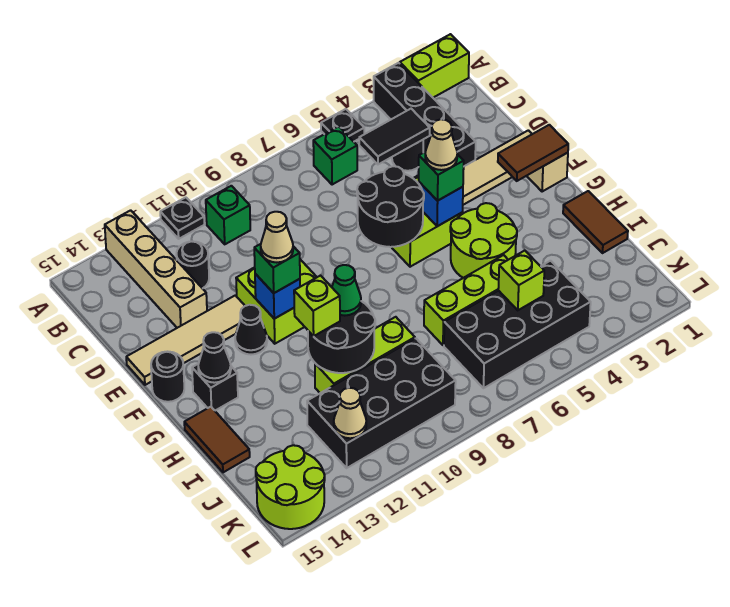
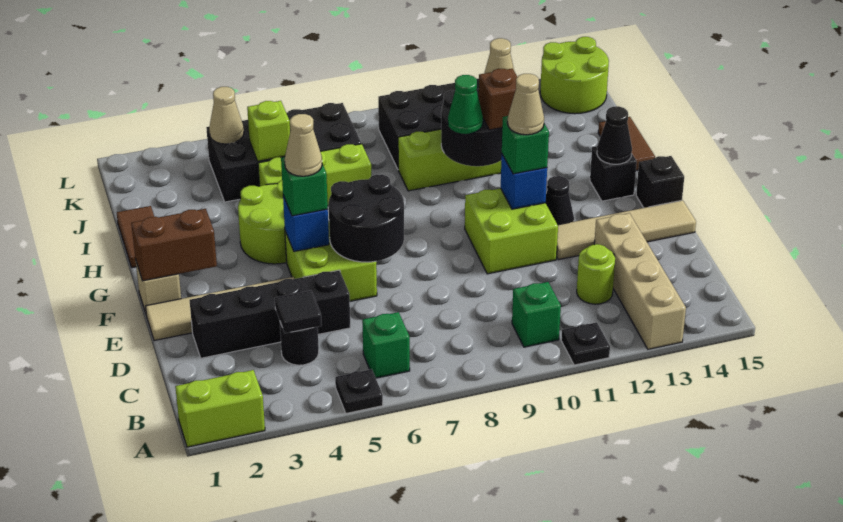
black 1x4 brick [374,63,476,166] -> black 1x4 brick turned to [190,270,350,358]
black 1x2 tile [359,109,430,164] -> black 1x1 tile [275,291,322,333]
black 1x1 round brick [176,241,209,289] -> lime 1x1 round brick [577,244,615,304]
brown 1x2 tile [498,125,568,181] -> brown 1x2 brick [131,209,217,281]
black 1x1 round brick [151,352,184,402] -> black 1x1 brick [636,156,684,208]
lime 1x1 brick [294,275,340,336] -> brown 1x1 brick [478,69,517,130]
none -> tan 1x1 cone [209,87,244,144]

